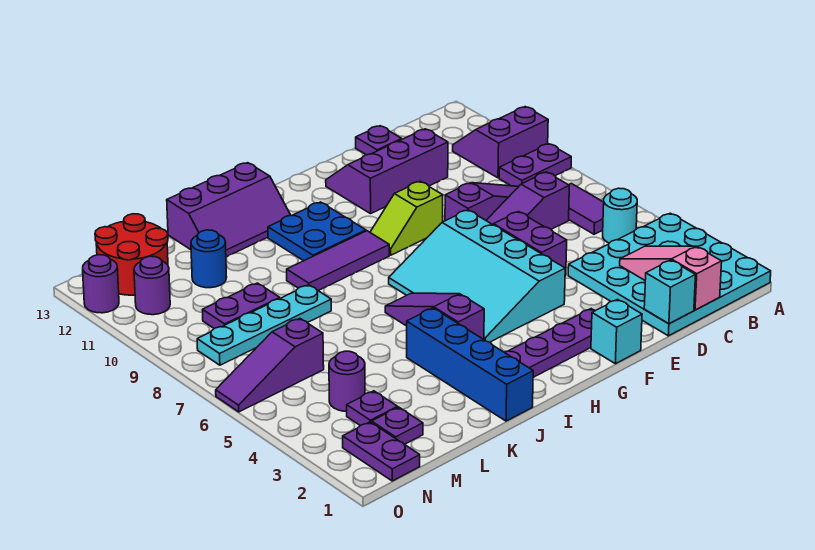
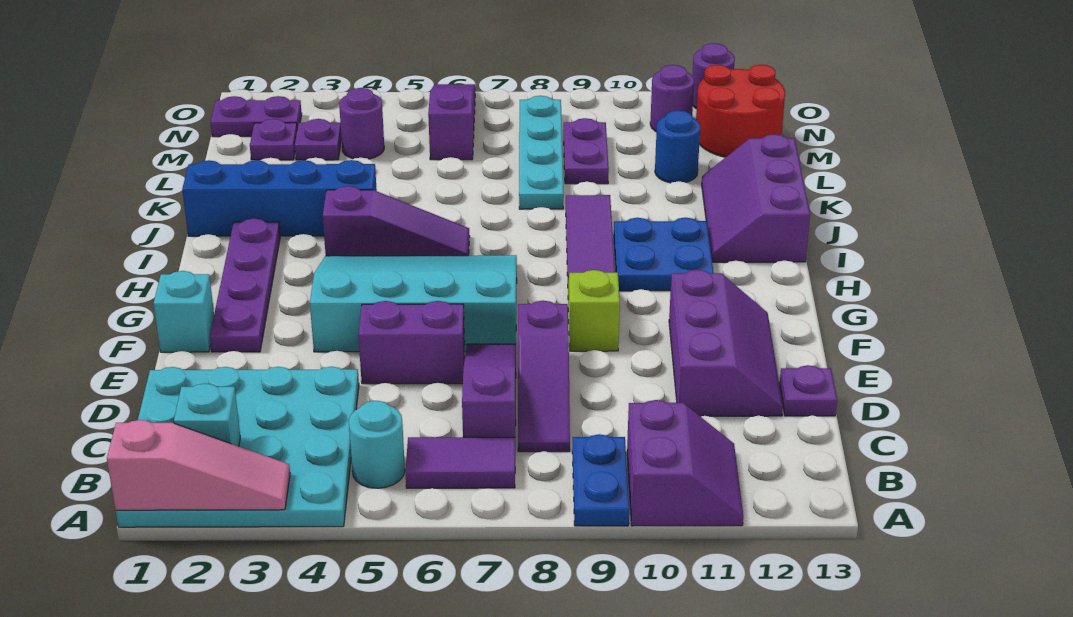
purple 1x2 plate [499,144,571,187] -> blue 1x2 plate [572,434,629,526]
pink 1x3 slope [620,246,722,310] -> pink 1x3 slope moved to [107,420,290,510]
cyan 1x1 brick [644,260,696,324] -> cyan 1x1 brick moved to [174,384,240,446]

